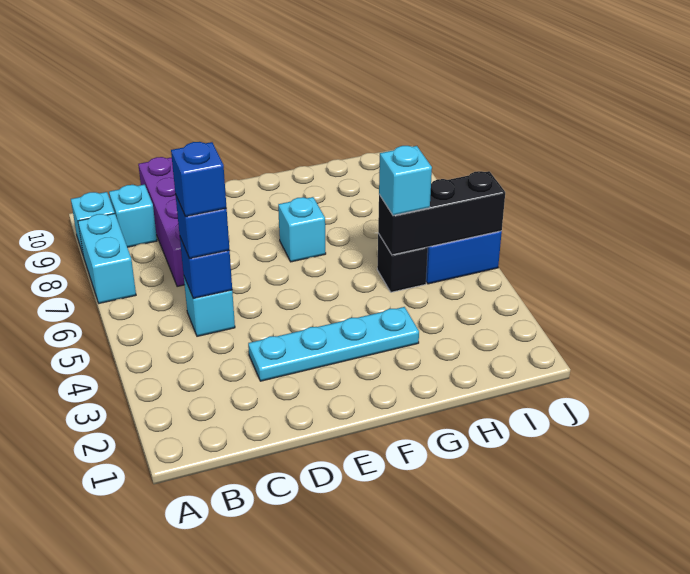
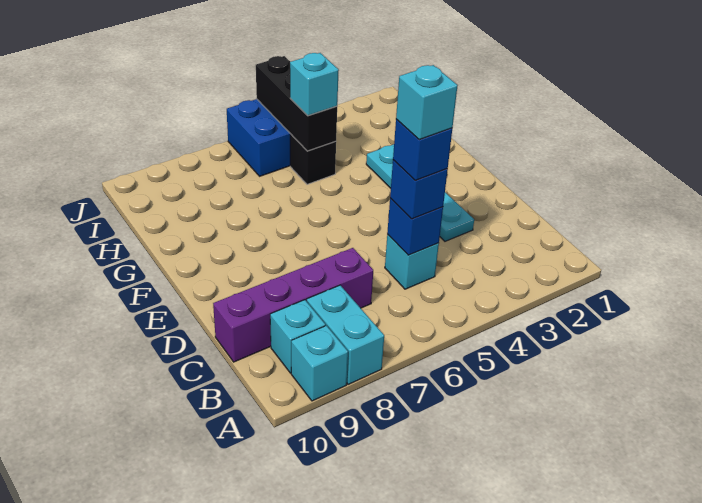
cyan 1x2 brick [78,213,136,303] -> cyan 1x2 brick turned to [307,285,384,384]
cyan 1x1 brick [278,197,326,262] -> cyan 1x1 brick moved to [396,65,458,140]

